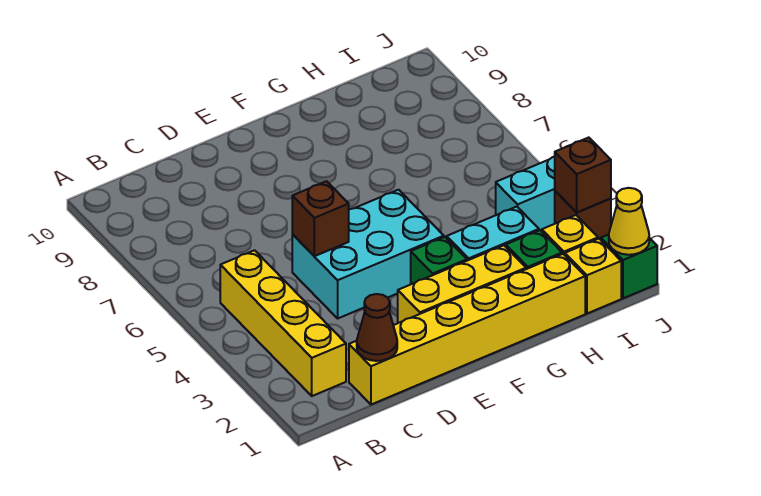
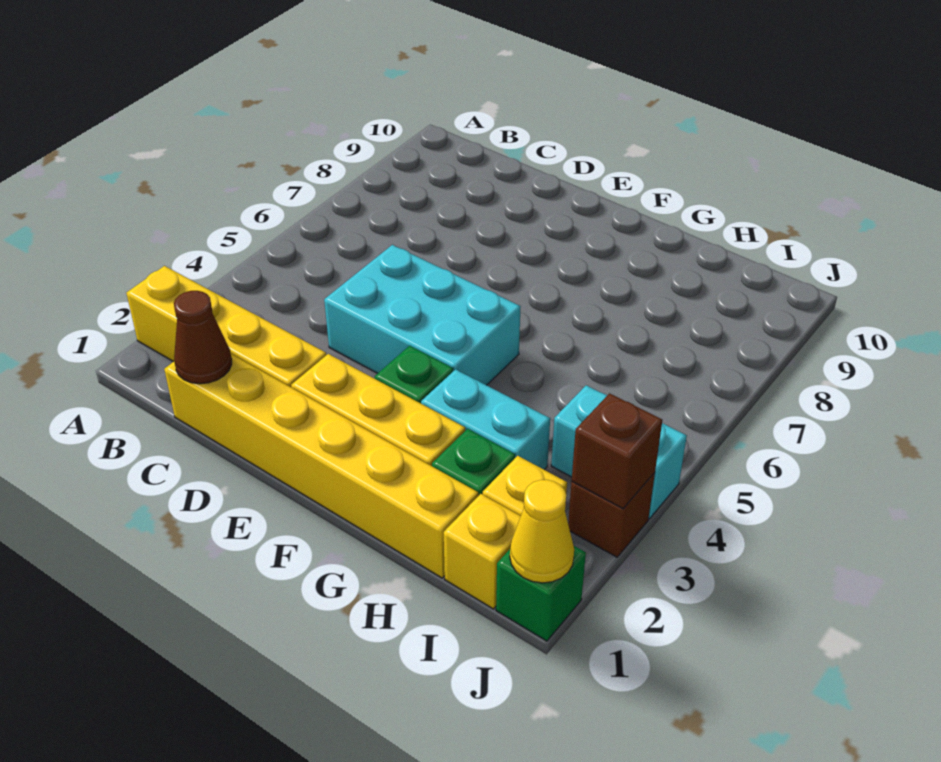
yellow 1x4 brick [220,250,346,396] -> yellow 1x4 brick turned to [126,266,326,387]
brown 1x1 brick [292,181,349,256] -> none

